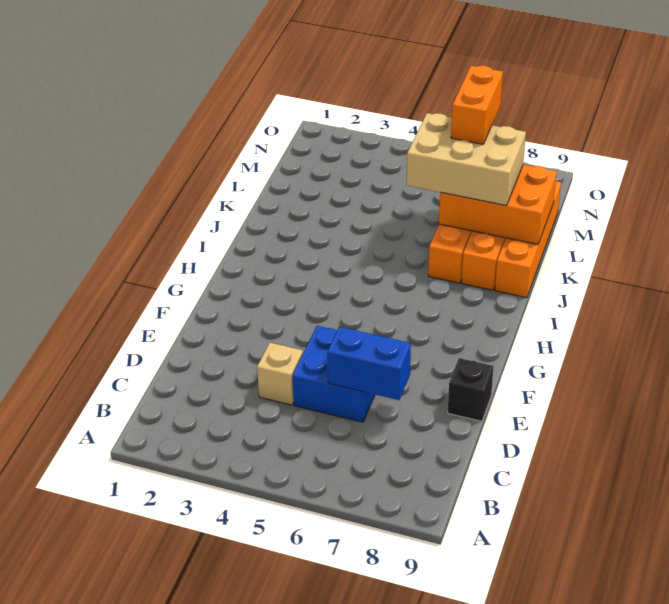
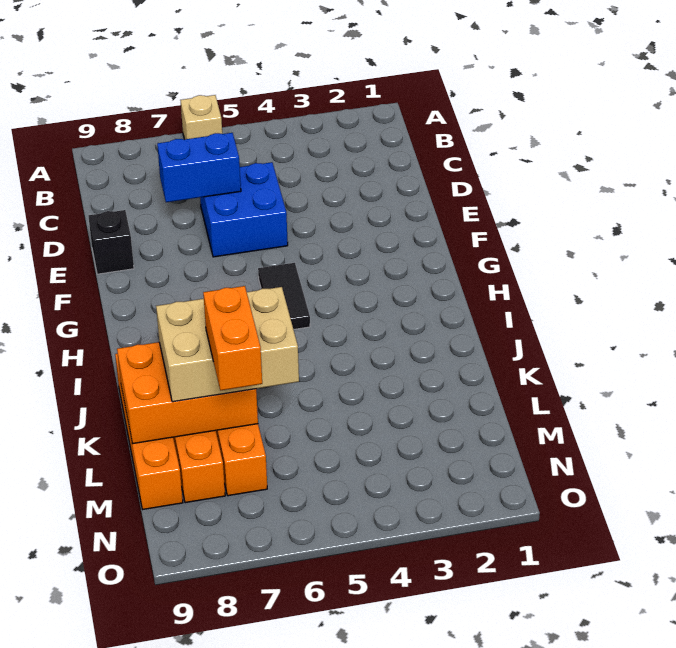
tan 1x1 brick [257,343,303,405] -> tan 1x1 brick moved to [181,95,222,139]
none -> black 1x2 tile [258,263,310,330]

